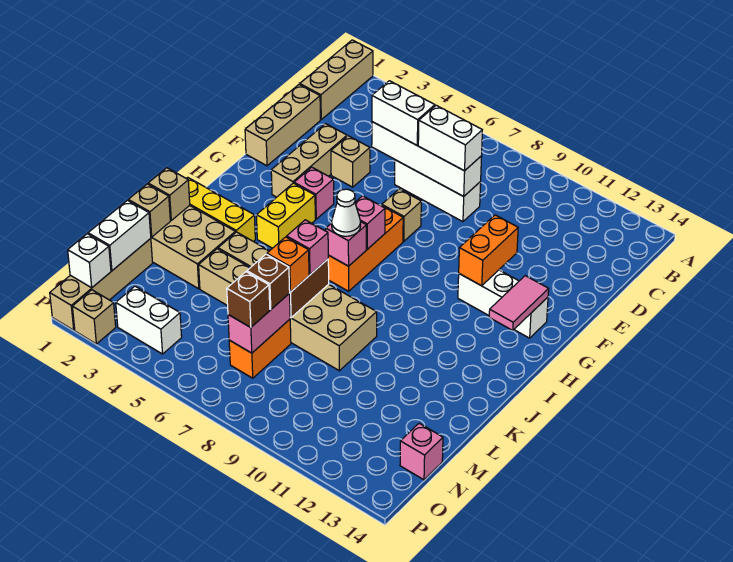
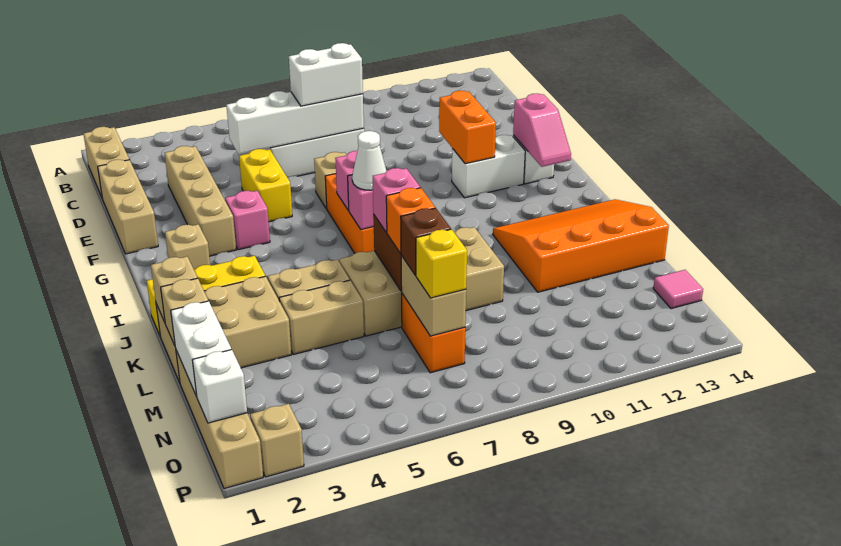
tan 1x3 brick [300,40,373,119] -> tan 1x2 brick [84,127,129,197]
white 1x2 brick [372,81,435,145] -> none
tan 1x3 brick [271,124,347,197] -> tan 1x4 brick [165,146,236,256]
tan 1x1 brick [331,136,370,187] -> tan 1x1 brick moved to [165,224,210,270]
pink 1x2 tile [489,276,549,330] -> pink 1x2 slope [513,94,571,167]
yellow 1x2 brick [257,183,315,248] -> yellow 1x2 brick moved to [239,149,292,222]
none -> orange 3x4 slope [493,199,669,292]
pink 1x2 brick [228,294,290,353] -> tan 1x2 brick [401,255,466,336]
brown 1x1 brick [227,272,270,327] -> yellow 1x1 brick [416,229,467,298]
pink 1x1 brick [400,423,443,480] -> pink 1x1 tile [653,270,703,309]
white 1x2 brick [116,286,182,354] -> none

